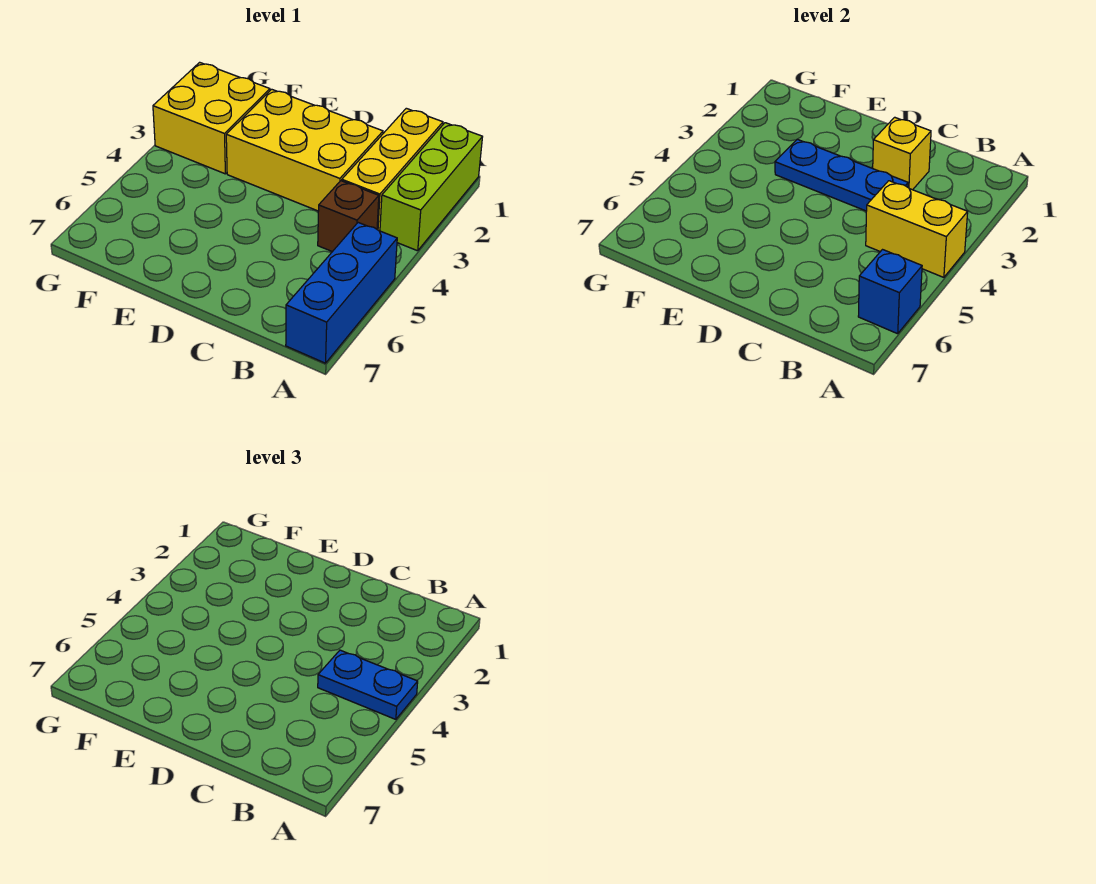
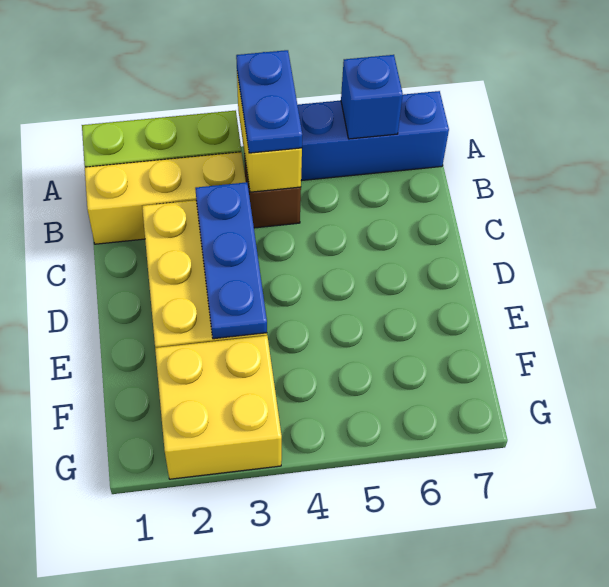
yellow 1x1 brick [873,117,931,190] -> none

